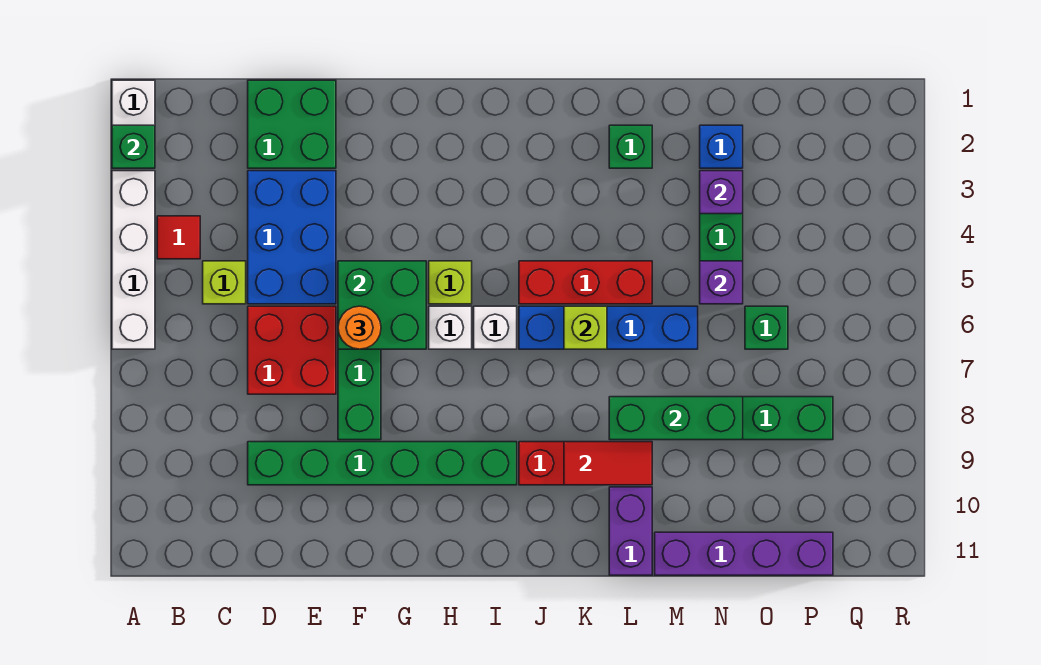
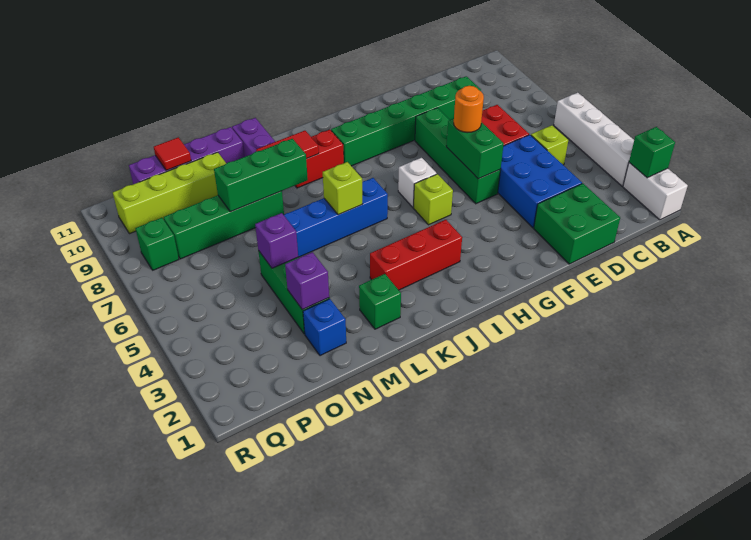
red 1x1 tile [157,216,200,259] -> red 1x1 tile moved to [154,137,191,171]
green 2x2 brick [338,261,426,349] -> green 1x2 brick [446,119,504,179]
white 1x1 brick [474,306,517,349] -> none
red 1x3 brick [519,261,652,304] -> red 1x3 brick moved to [370,220,462,290]
none -> lime 1x4 brick [113,152,226,234]
green 1x1 brick [745,306,788,349] -> green 1x1 brick moved to [135,218,179,270]

